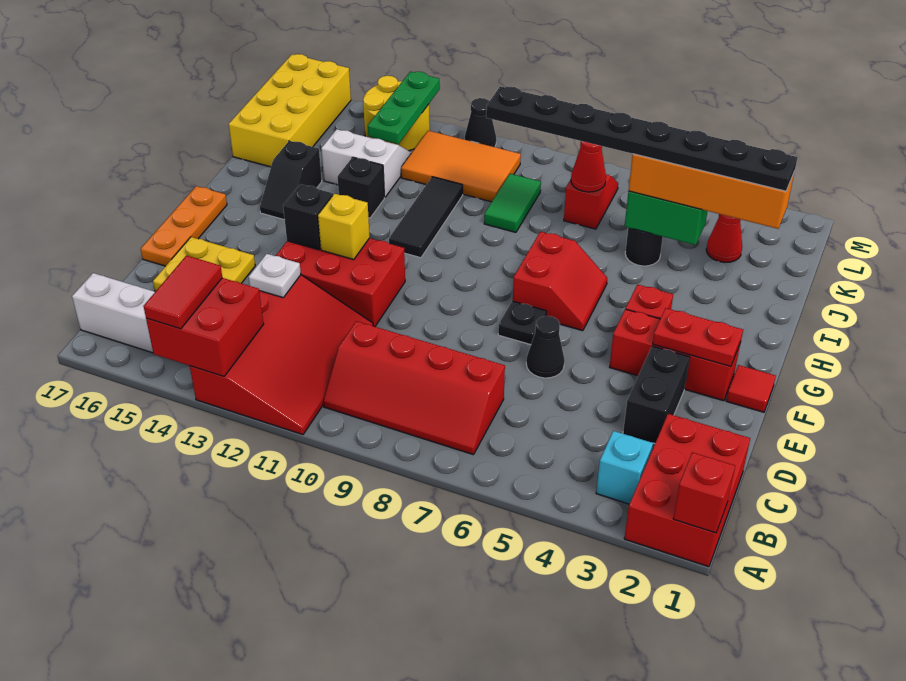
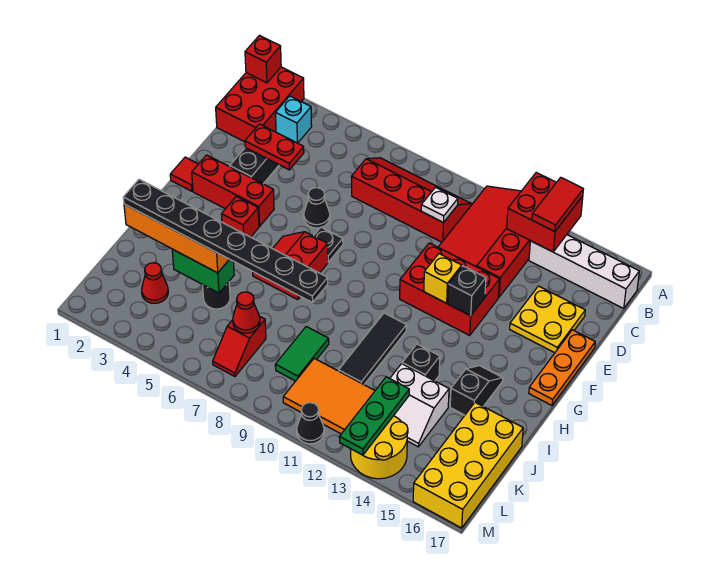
white 1x1 plate [249,254,301,298] -> white 1x1 plate moved to [421,187,458,223]
red 1x2 plate [653,308,743,367] -> red 1x2 plate moved to [245,124,304,170]

